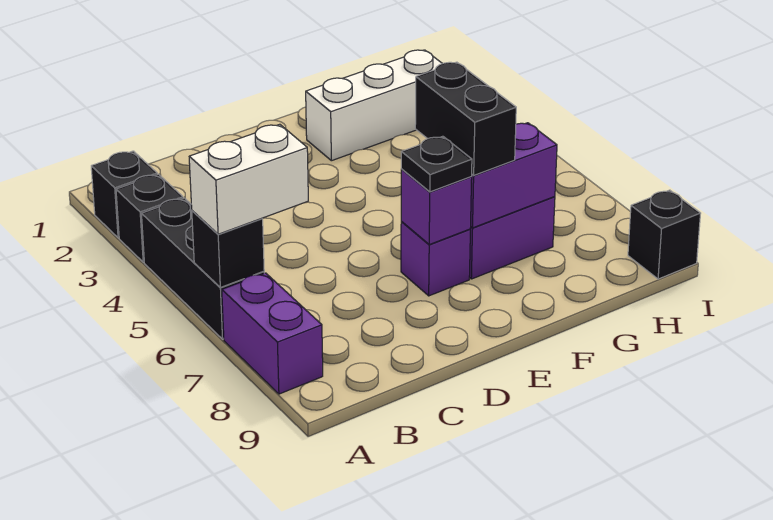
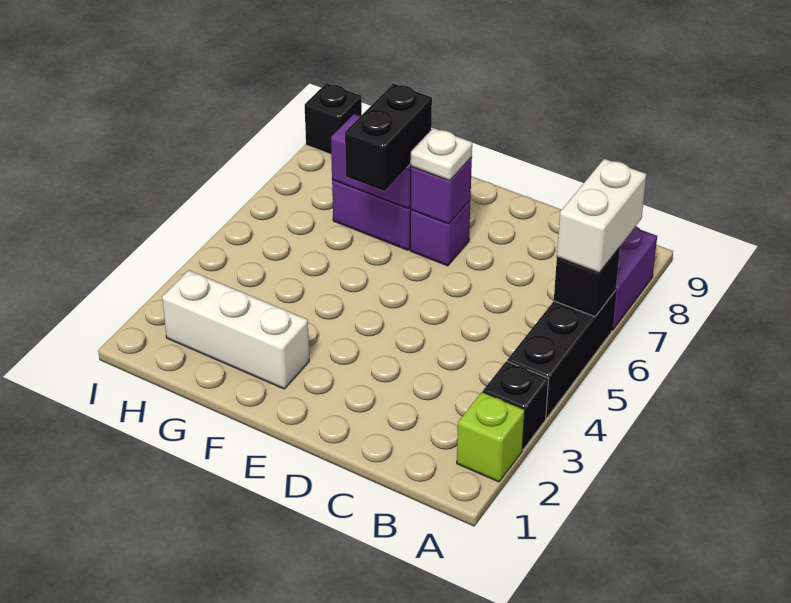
black 1x1 brick [91,151,157,238] -> lime 1x1 brick [457,392,525,482]
white 1x2 brick [189,124,308,234] -> white 1x2 brick turned to [557,159,646,273]
black 1x1 plate [401,136,472,192] -> white 1x1 plate [411,128,472,181]

